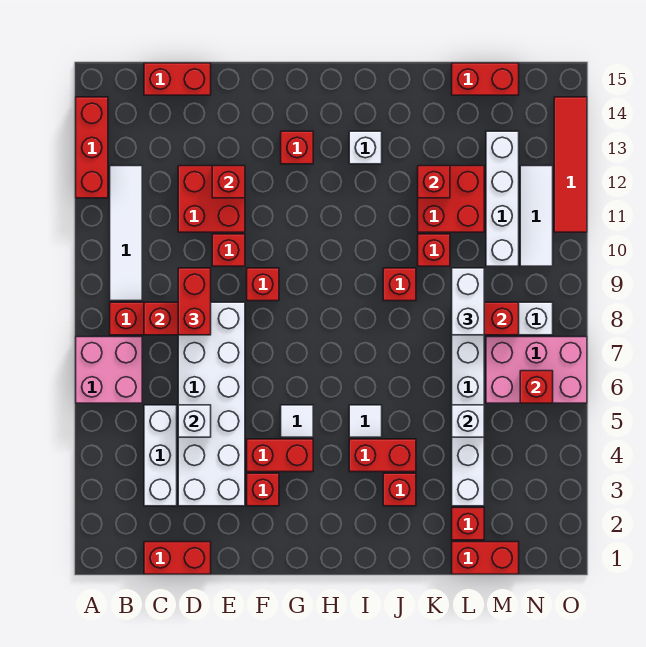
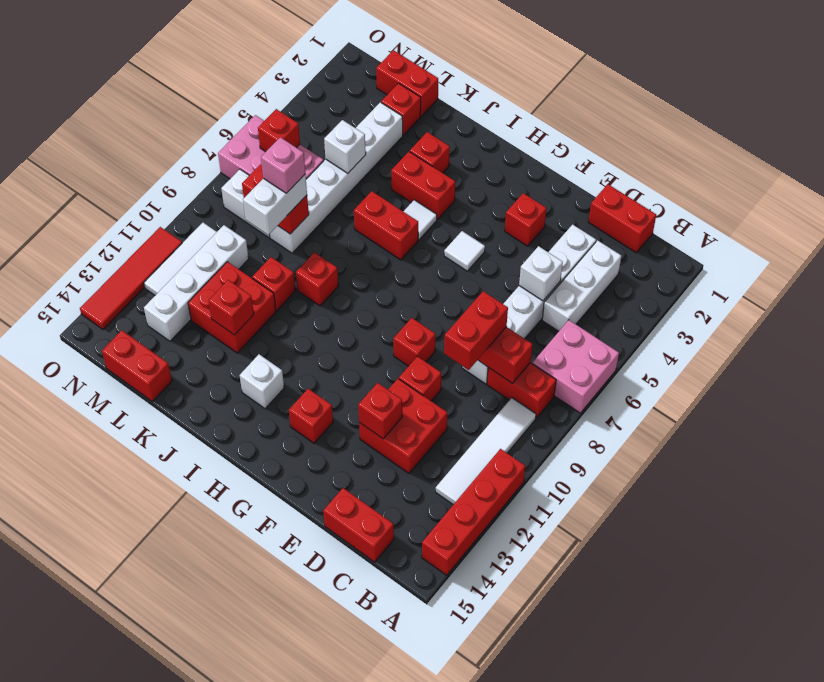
red 1x3 brick [76,97,108,198] -> red 1x4 brick [422,449,525,575]
white 2x6 brick [178,302,245,506] -> white 1x6 brick [462,225,596,384]
red 1x2 brick [247,439,313,472] -> red 1x2 brick moved to [354,191,418,260]
none -> pink 1x1 brick [261,137,305,193]

